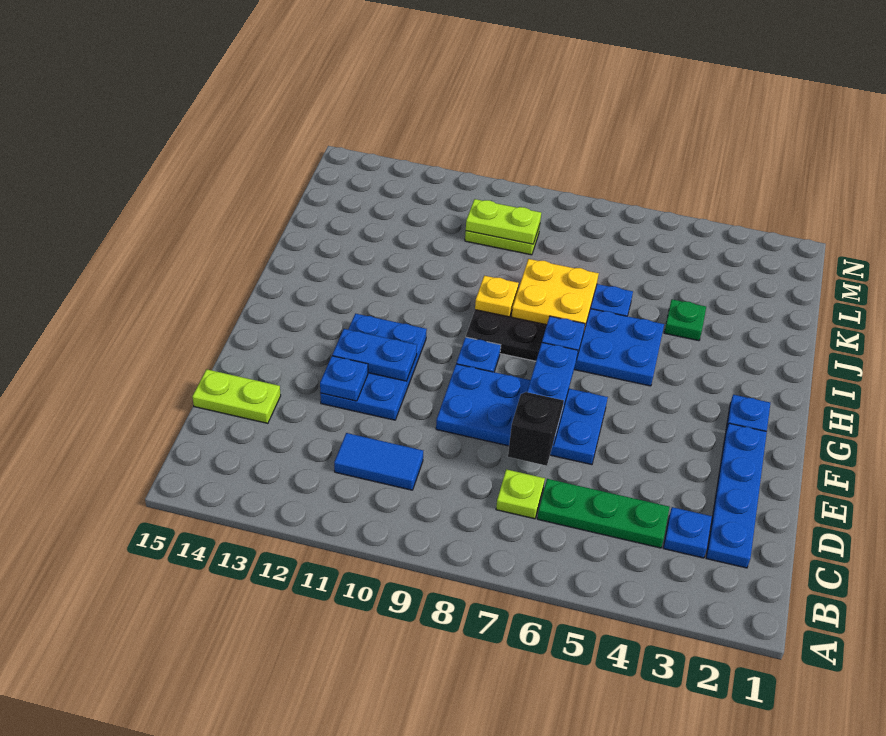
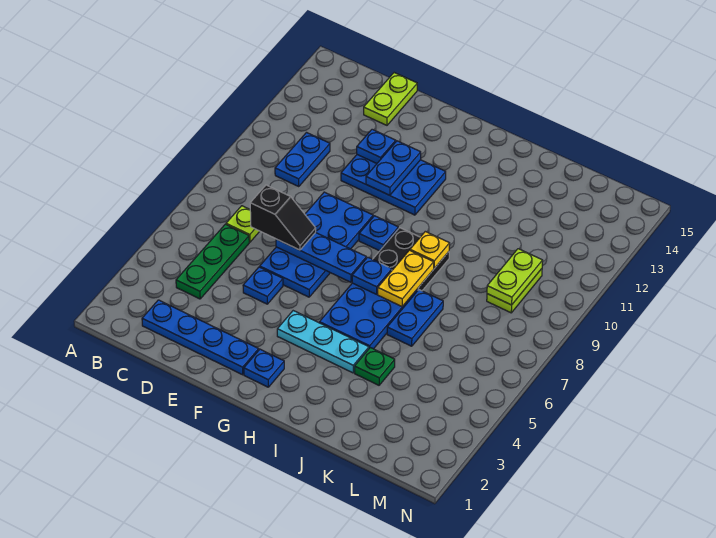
blue 1x1 plate [664,507,712,558] -> blue 1x1 plate moved to [243,267,283,304]
blue 1x2 tile [334,433,423,490] -> blue 1x2 plate [275,133,330,186]
none -> cyan 1x3 plate [277,311,369,373]
yellow 2x2 plate [512,259,599,330] -> yellow 1x2 plate [378,250,434,306]

